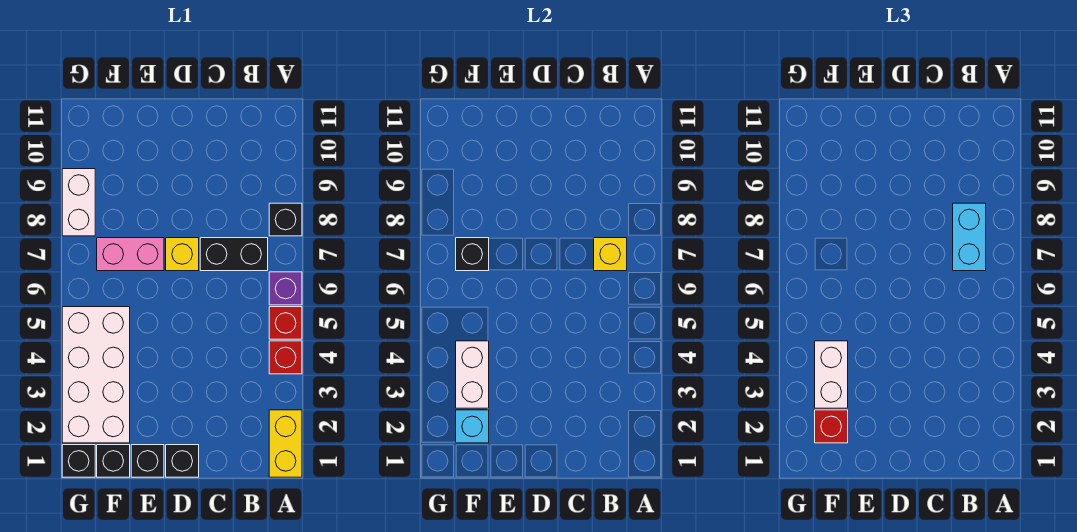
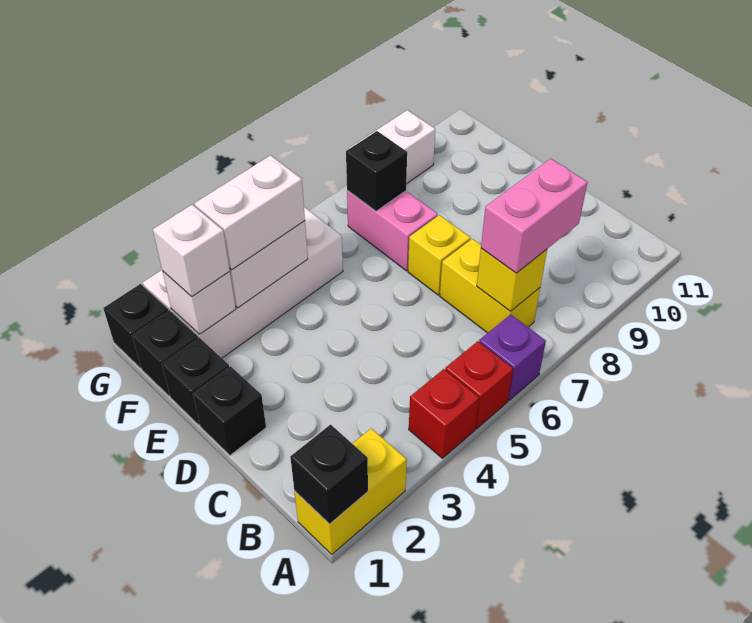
black 1x1 brick [269,203,302,236] -> black 1x1 brick moved to [290,425,368,524]
black 1x2 brick [200,238,268,271] -> yellow 1x2 brick [440,239,540,333]
cyan 1x2 brick [953,203,986,271] -> pink 1x2 brick [481,158,588,273]
cyan 1x1 brick [456,410,489,443] -> white 1x1 brick [162,271,236,334]
red 1x1 brick [815,410,848,443] -> white 1x1 brick [153,205,230,297]

